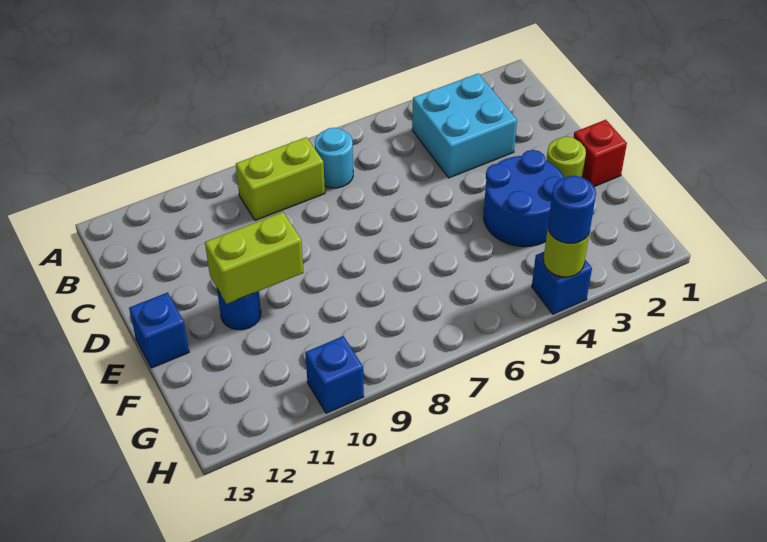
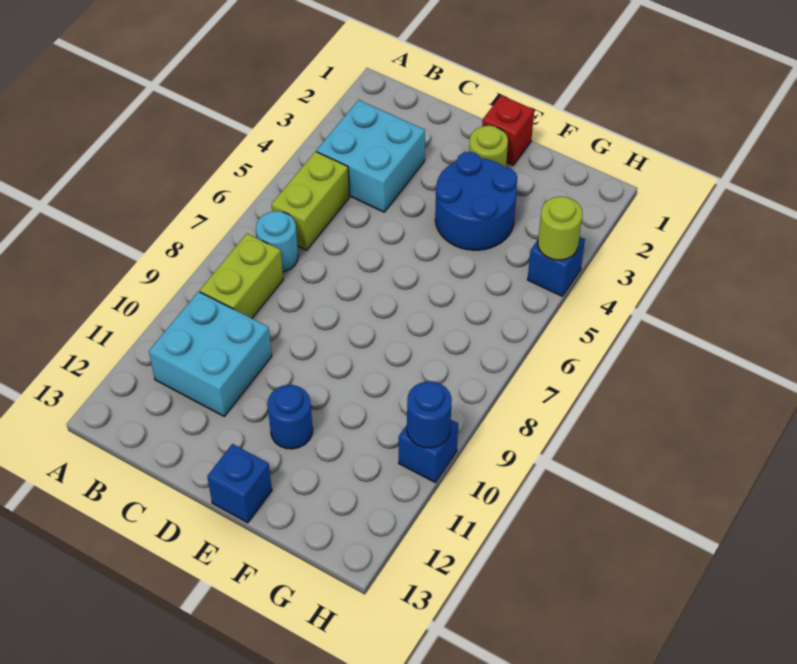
none -> cyan 2x2 brick [149,292,272,416]
lime 1x2 brick [205,212,304,304] -> lime 1x2 brick moved to [271,152,349,250]
blue 1x1 round brick [548,176,596,243] -> blue 1x1 round brick moved to [407,381,452,448]

